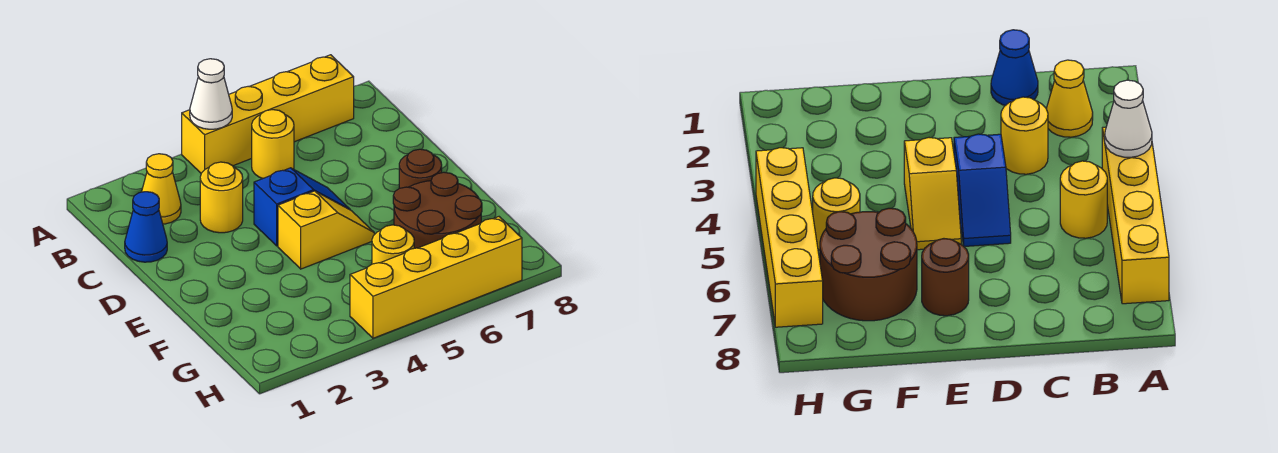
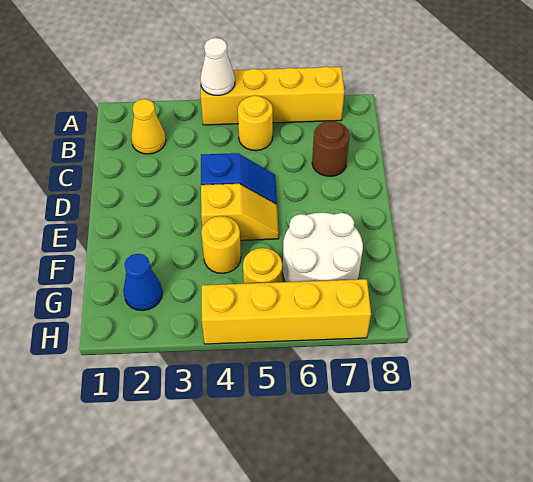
blue 1x1 cone [125,192,167,262] -> blue 1x1 cone moved to [123,254,162,311]
yellow 1x1 round brick [200,162,243,233] -> yellow 1x1 round brick moved to [201,216,241,273]
brown 1x1 round brick [399,149,442,188] -> brown 1x1 round brick moved to [312,121,350,177]
brown 2x2 round brick [393,172,482,248] -> white 2x2 round brick [283,213,363,282]

